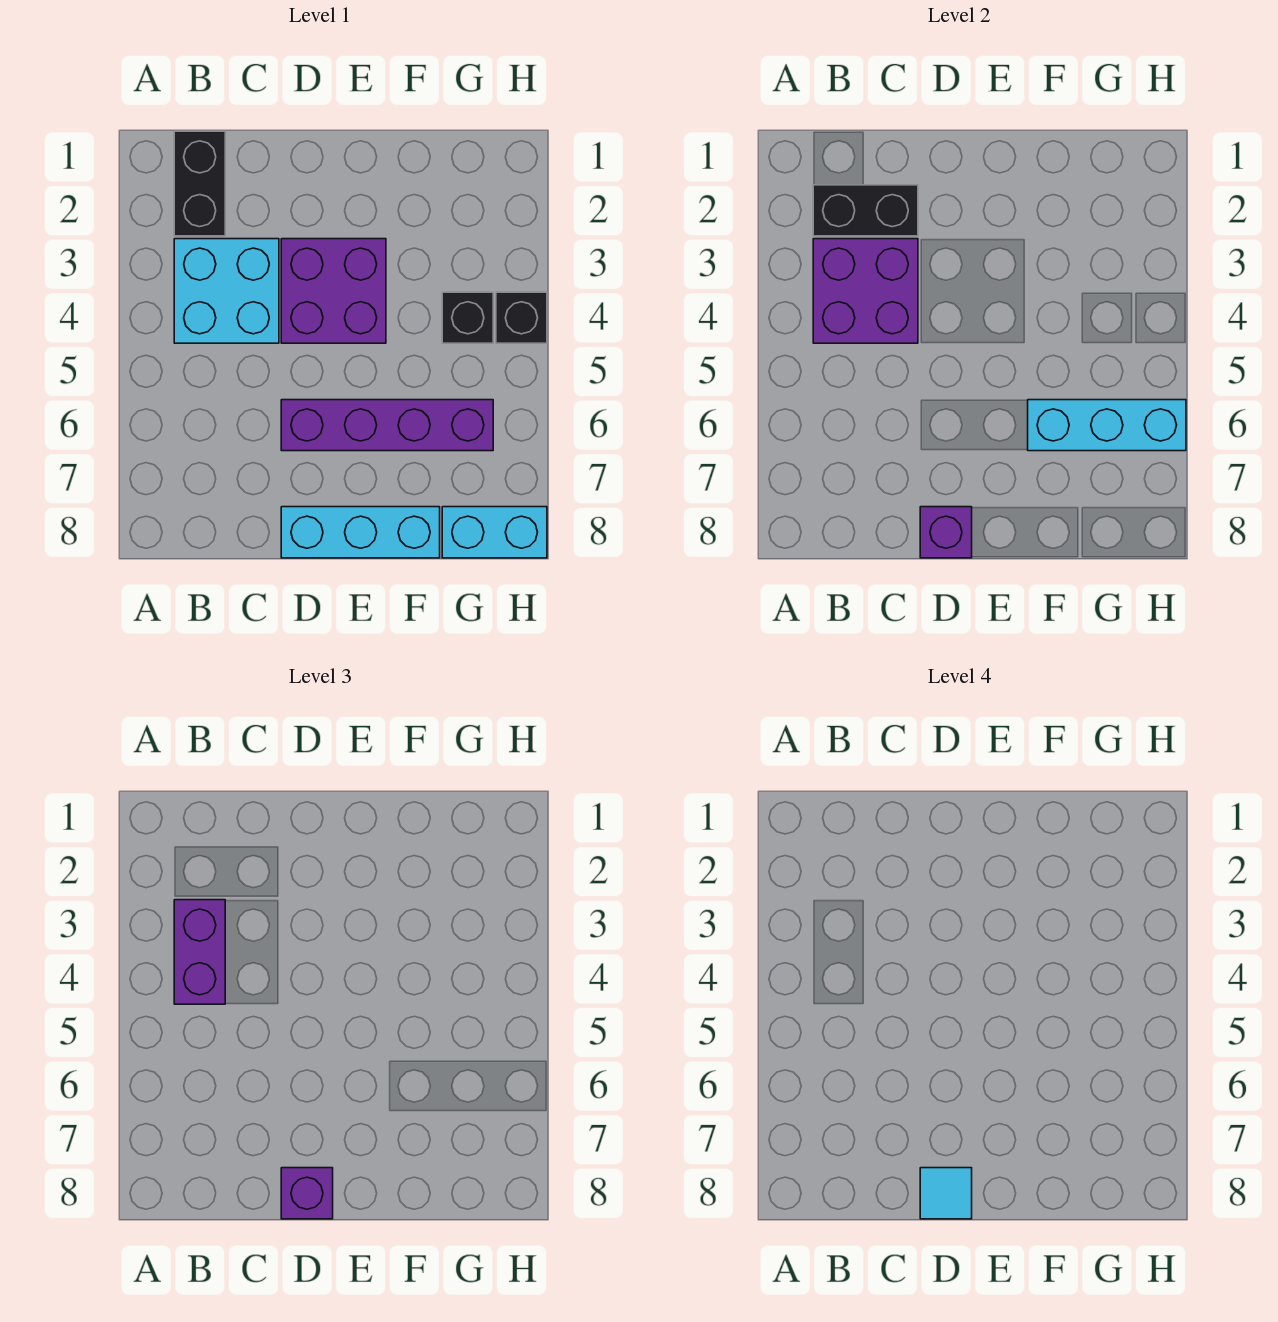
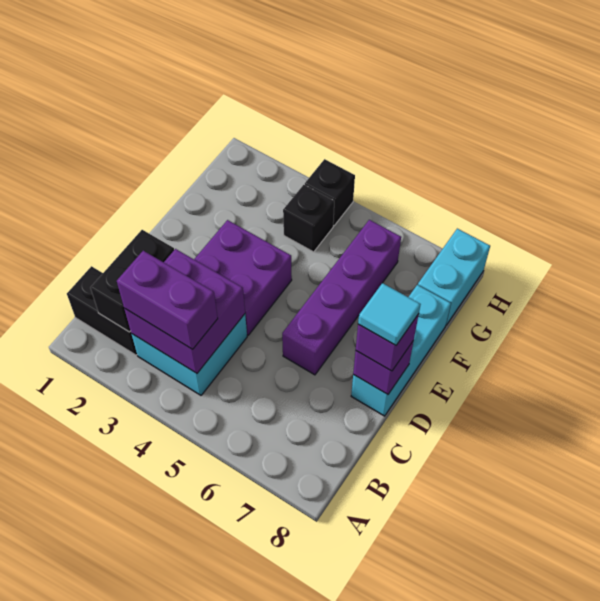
cyan 1x3 brick [1028,400,1186,451] -> none

